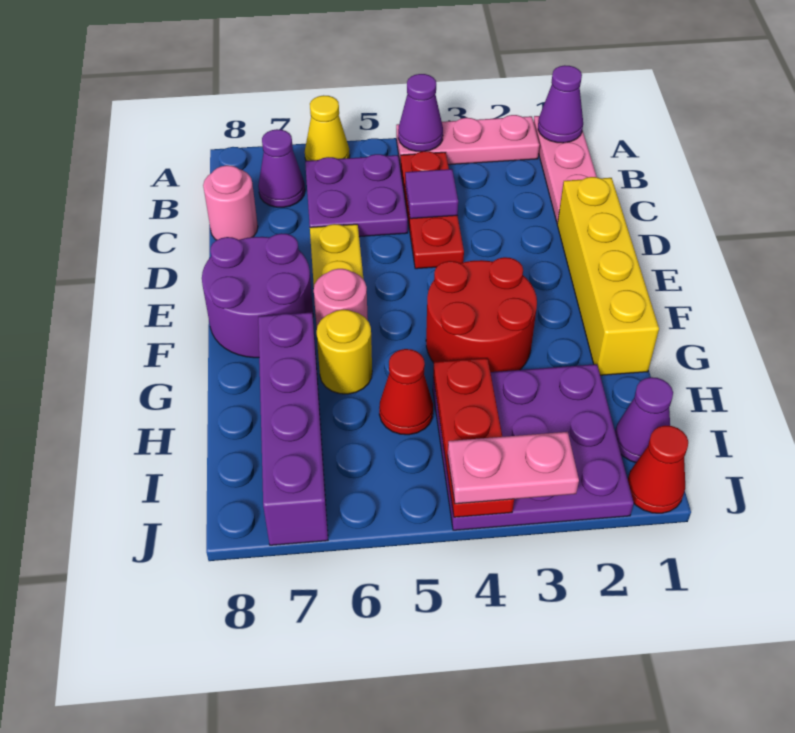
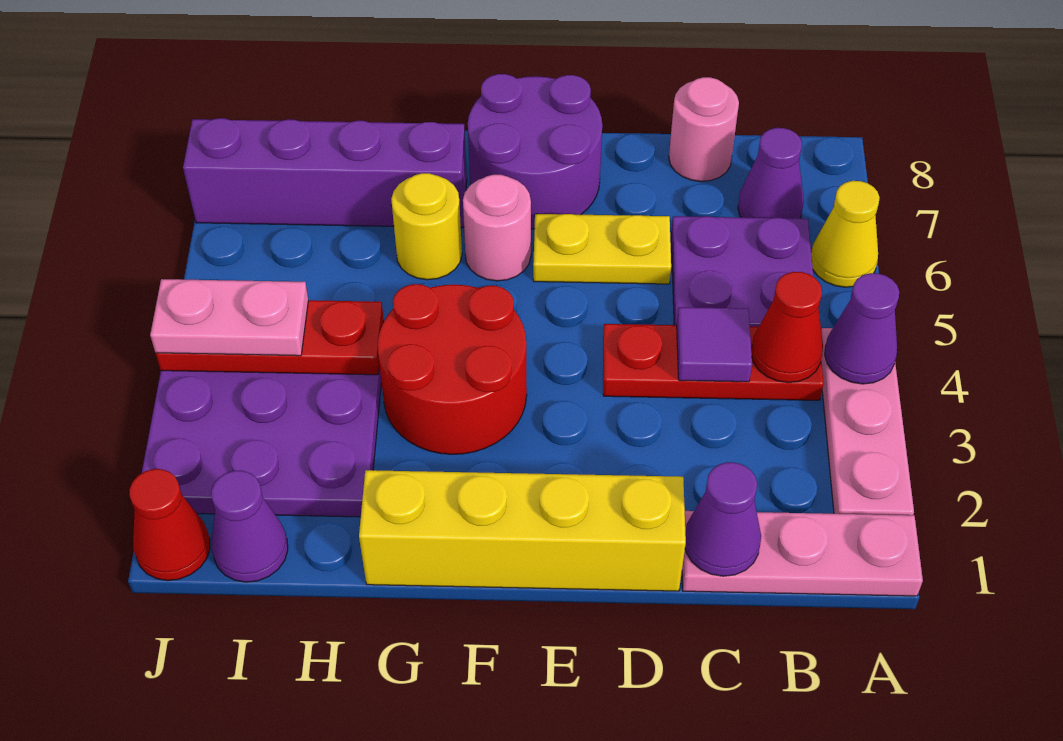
purple 1x1 cone [538,65,583,143] -> purple 1x1 cone moved to [685,462,761,576]
red 1x1 cone [379,349,433,435] -> red 1x1 cone moved to [751,272,823,383]
pink 1x2 plate [448,432,579,504] -> pink 1x2 plate turned to [150,279,308,356]

